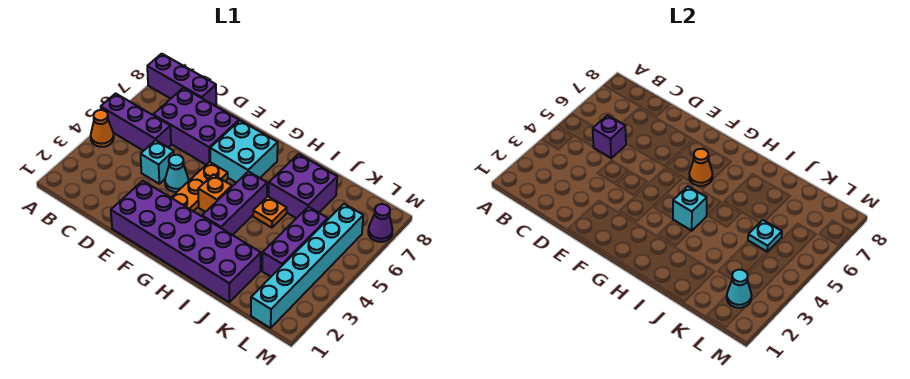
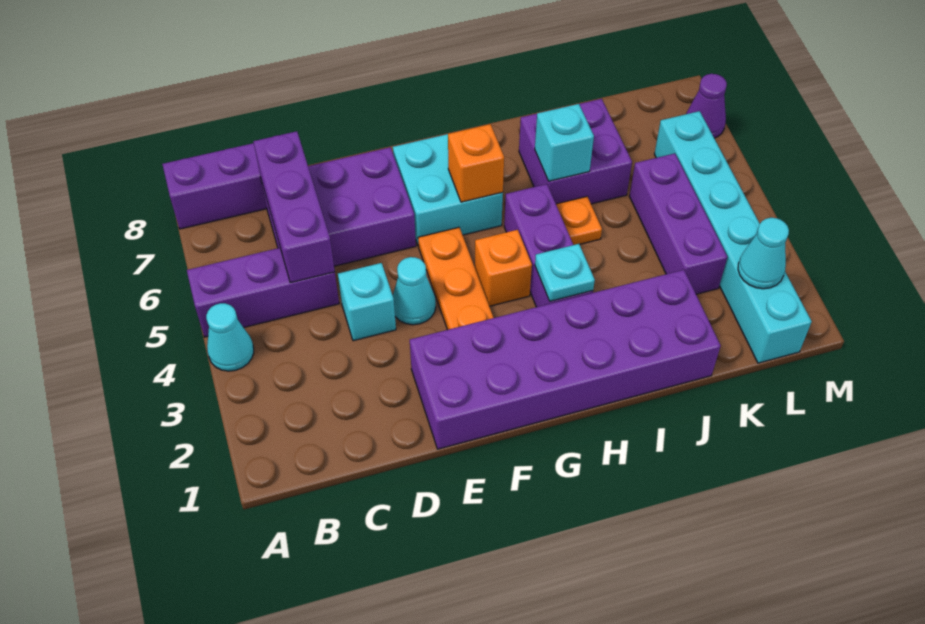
orange 1x1 cone [91,110,114,147] -> cyan 1x1 cone [206,303,254,371]
purple 1x1 brick [593,115,626,158] -> purple 1x3 brick [253,131,335,283]
orange 1x1 cone [689,149,713,186] -> orange 1x1 brick [448,124,504,202]
cyan 1x1 brick [673,186,707,231] -> cyan 1x1 brick moved to [535,104,594,181]
cyan 1x1 plate [748,220,782,252] -> cyan 1x1 plate moved to [535,244,595,301]

